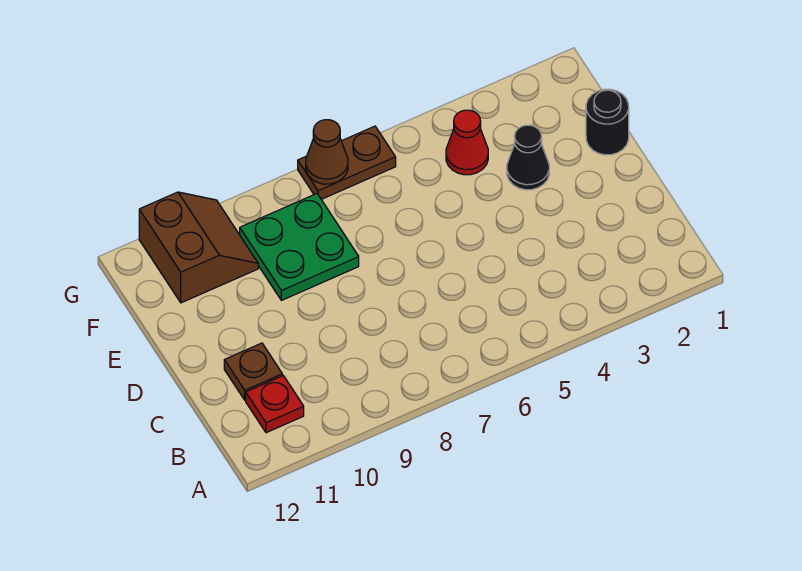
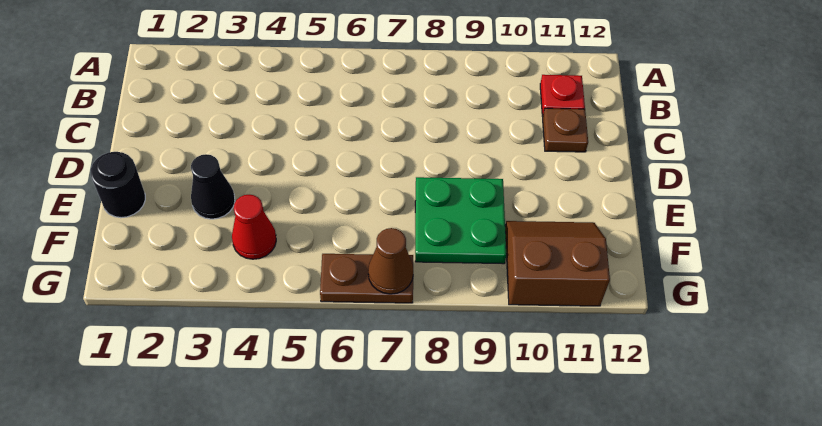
brown 2x2 slope [139,192,258,303] -> brown 2x2 slope turned to [505,221,610,306]

